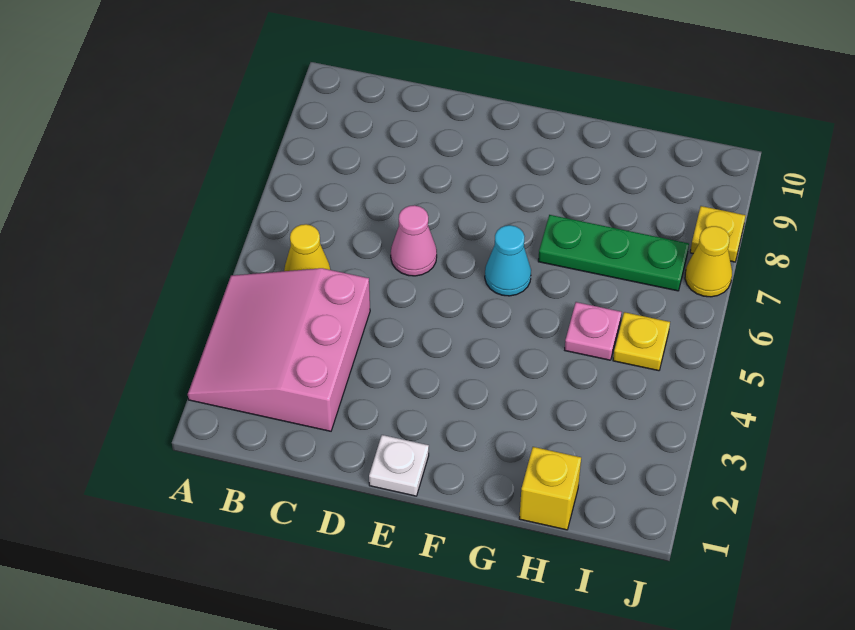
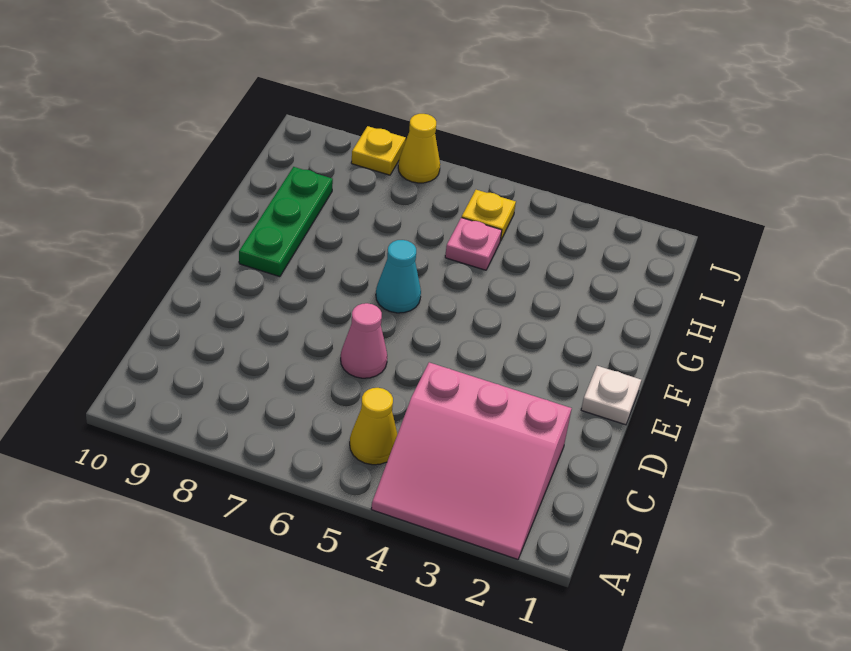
green 1x3 plate [538,215,689,291] -> green 1x3 plate moved to [239,167,333,277]
yellow 1x1 brick [519,447,581,530] -> none

